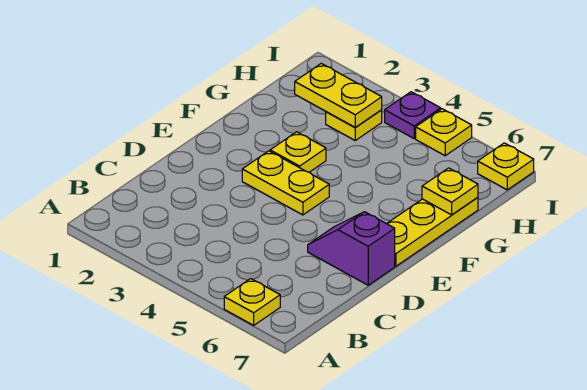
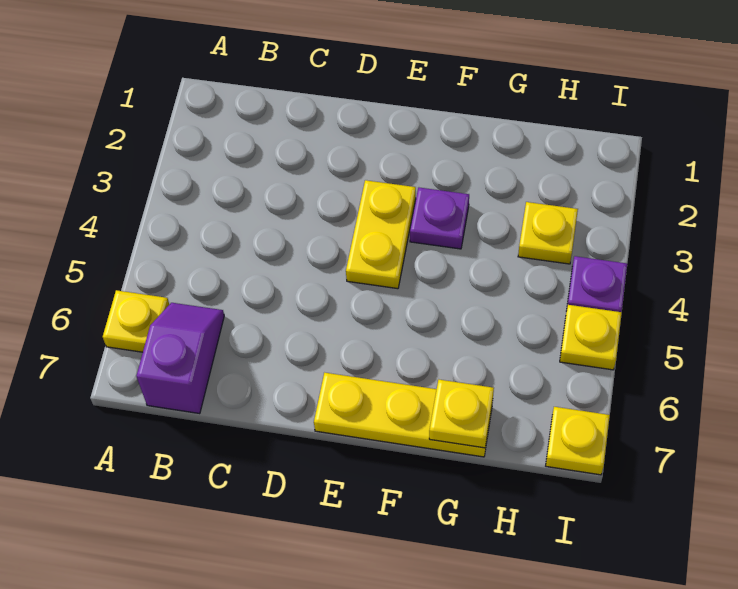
purple 1x2 slope [308,212,395,285] -> purple 1x2 slope moved to [136,303,224,414]
yellow 1x1 plate [270,132,326,172] -> purple 1x1 plate [410,188,469,249]
yellow 1x2 plate [295,63,382,127] -> none

